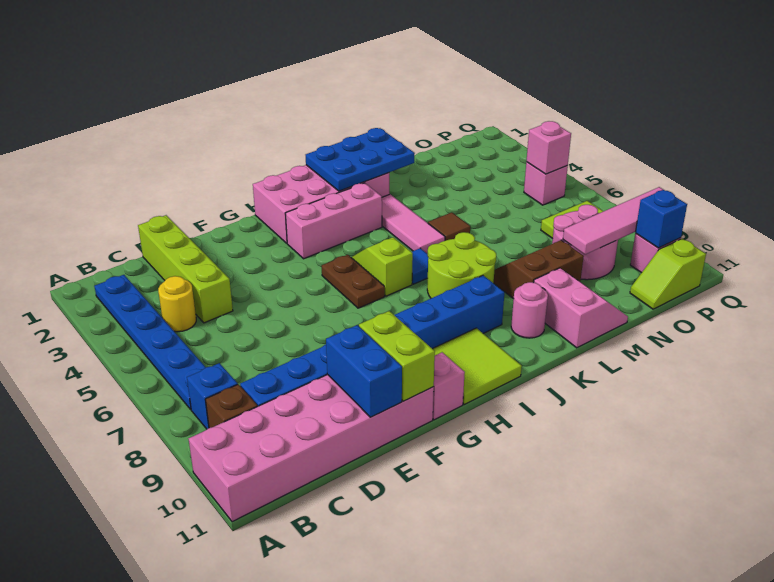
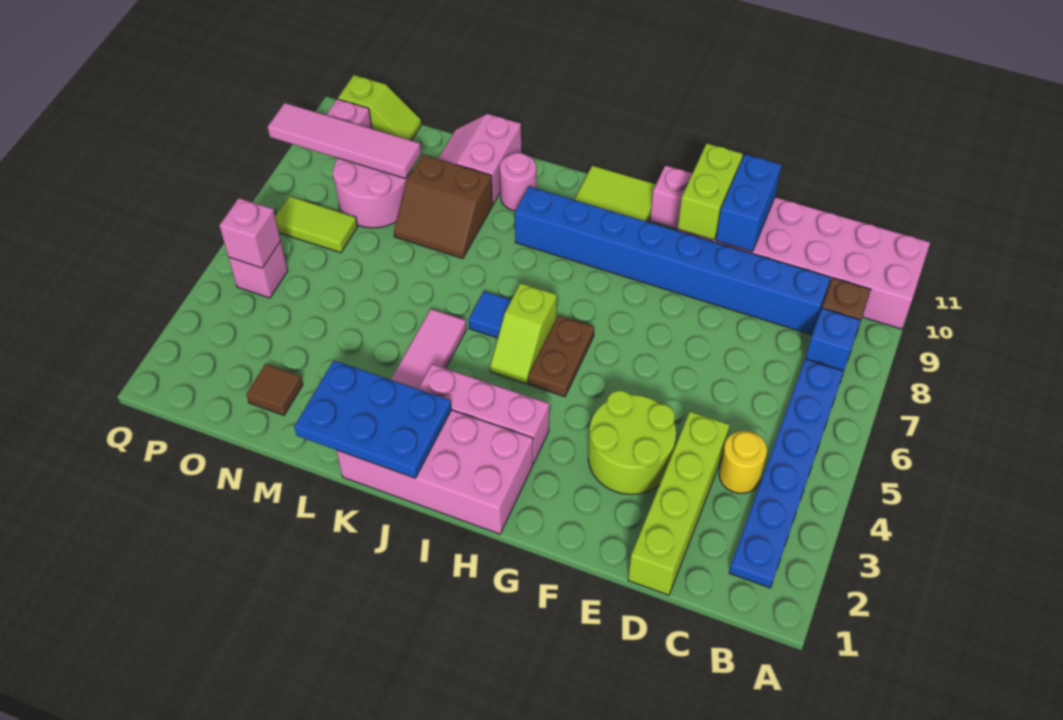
lime 2x2 round brick [427,232,496,298] -> lime 2x2 round brick moved to [588,391,676,494]
brown 1x1 tile [428,212,470,241] -> brown 1x1 tile moved to [246,364,303,415]
blue 1x1 brick [635,190,687,248] -> none

